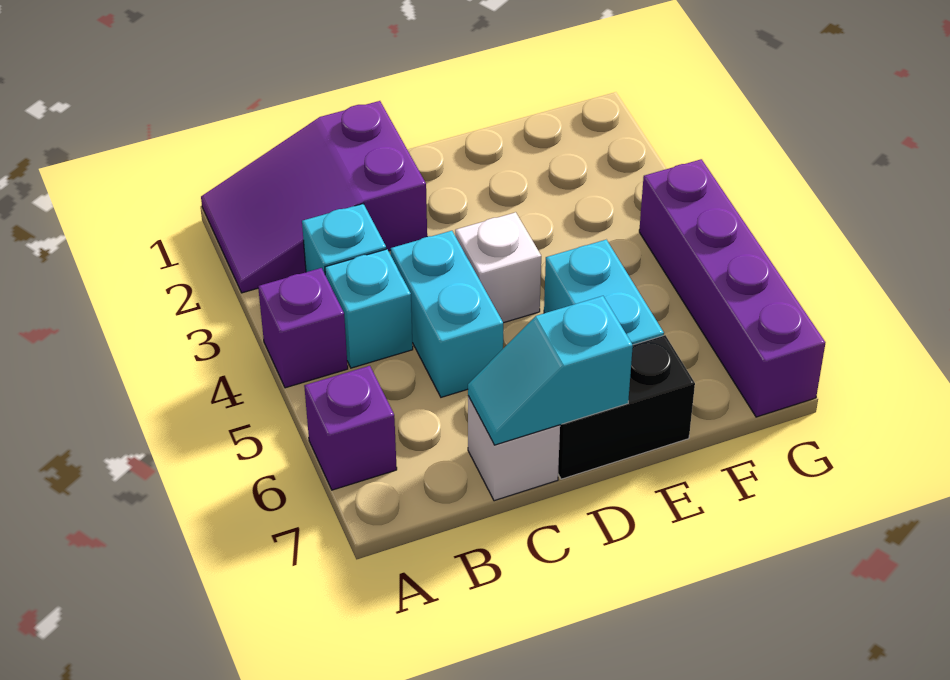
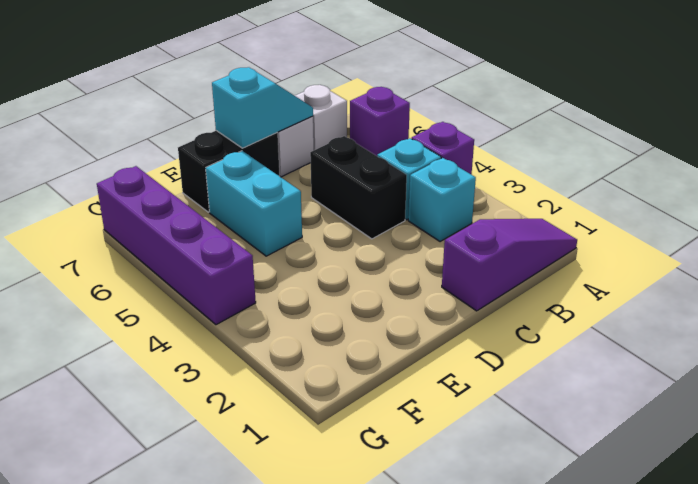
purple 2x3 slope [201,101,427,293] -> purple 1x3 slope [442,219,577,311]
cyan 1x2 brick [391,231,503,397] -> black 1x2 brick [310,136,407,239]
white 1x1 brick [455,212,541,323] -> white 1x1 brick moved to [295,85,347,150]

